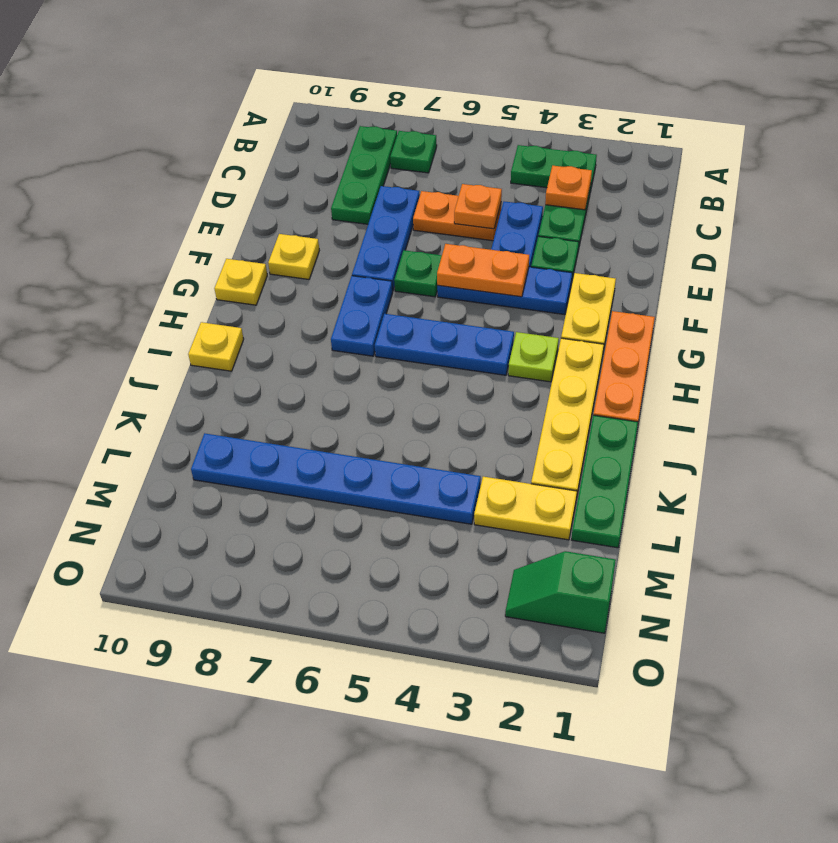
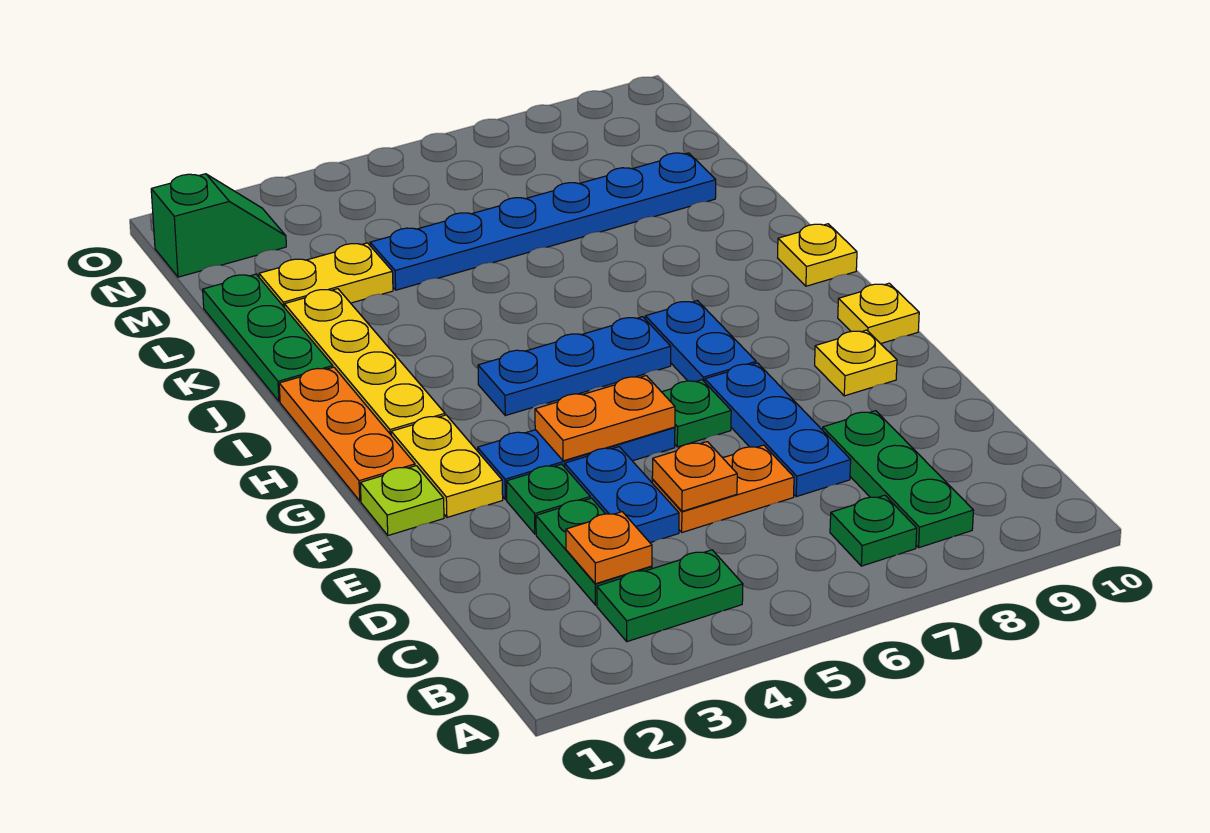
lime 1x1 plate [508,332,559,382] -> lime 1x1 plate moved to [360,466,444,535]

